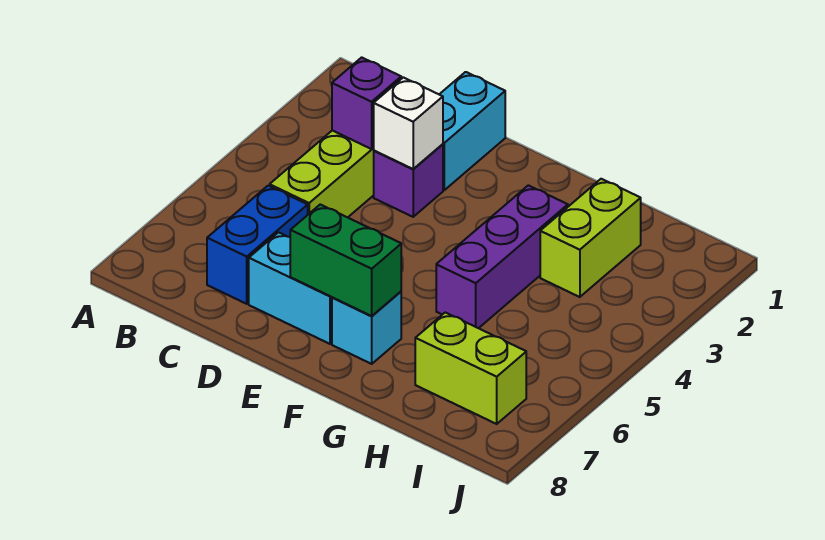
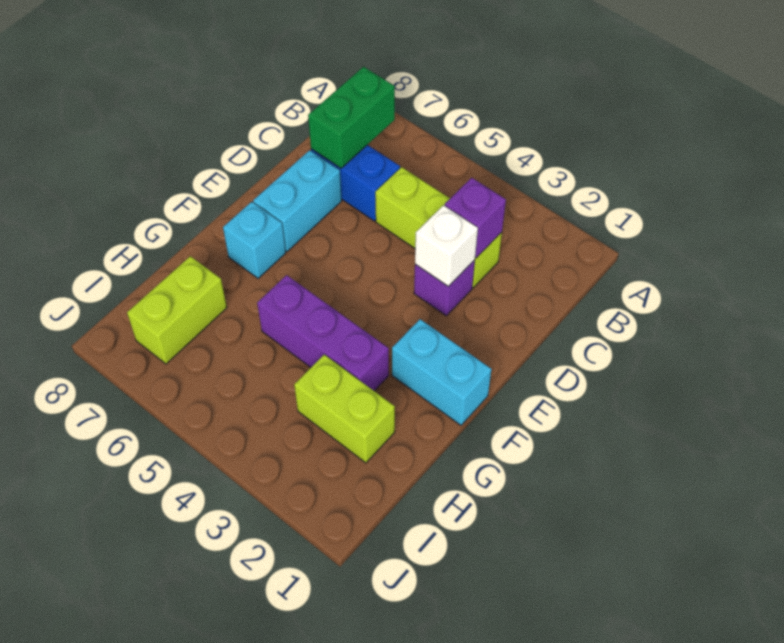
cyan 1x2 brick [439,72,505,190] -> cyan 1x2 brick moved to [392,319,491,425]
green 1x2 brick [290,205,401,316] -> green 1x2 brick moved to [308,67,395,168]

